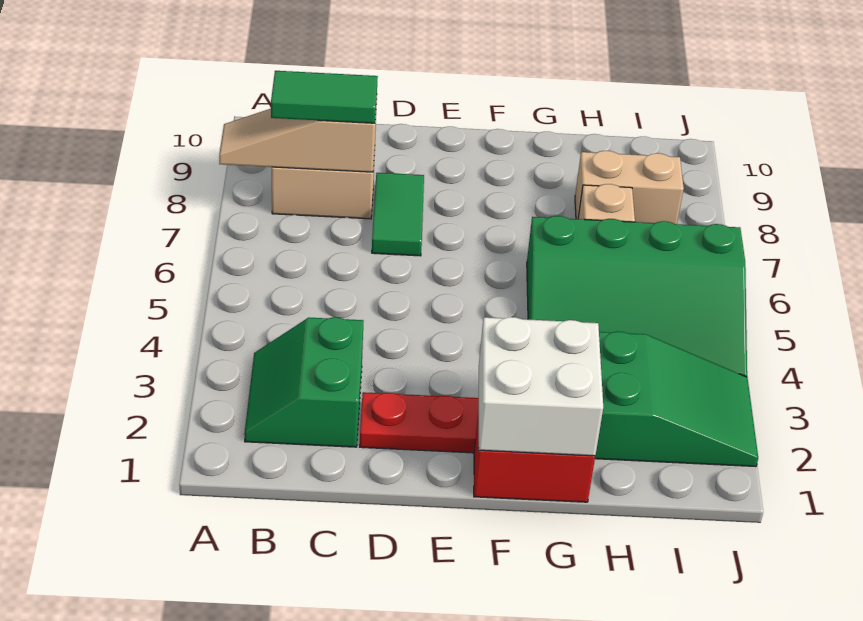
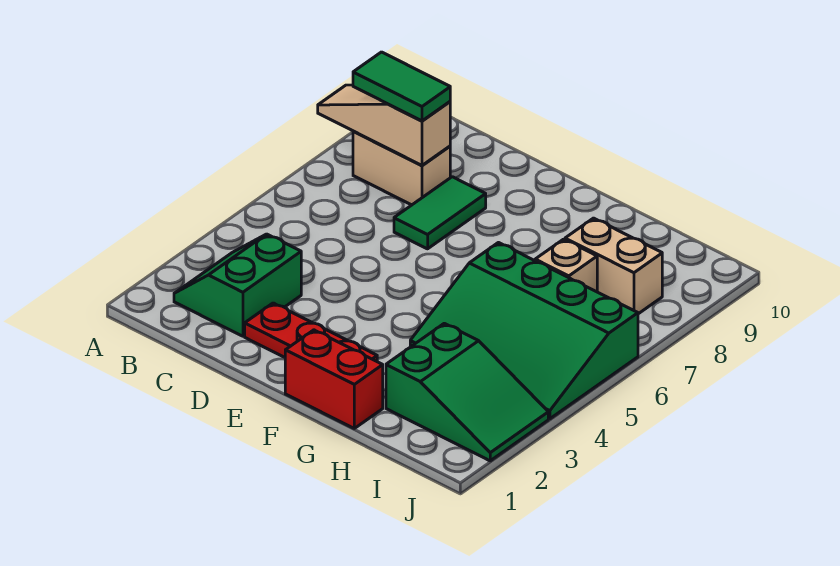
white 2x2 brick [478,317,603,456] -> none

